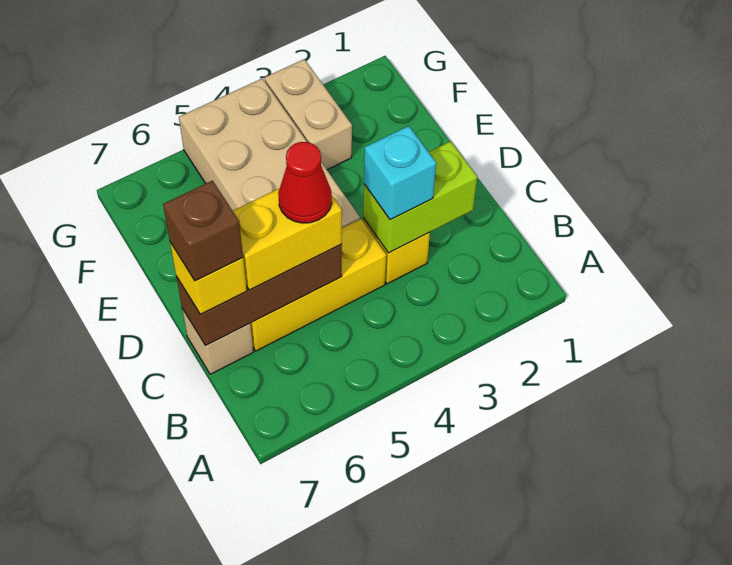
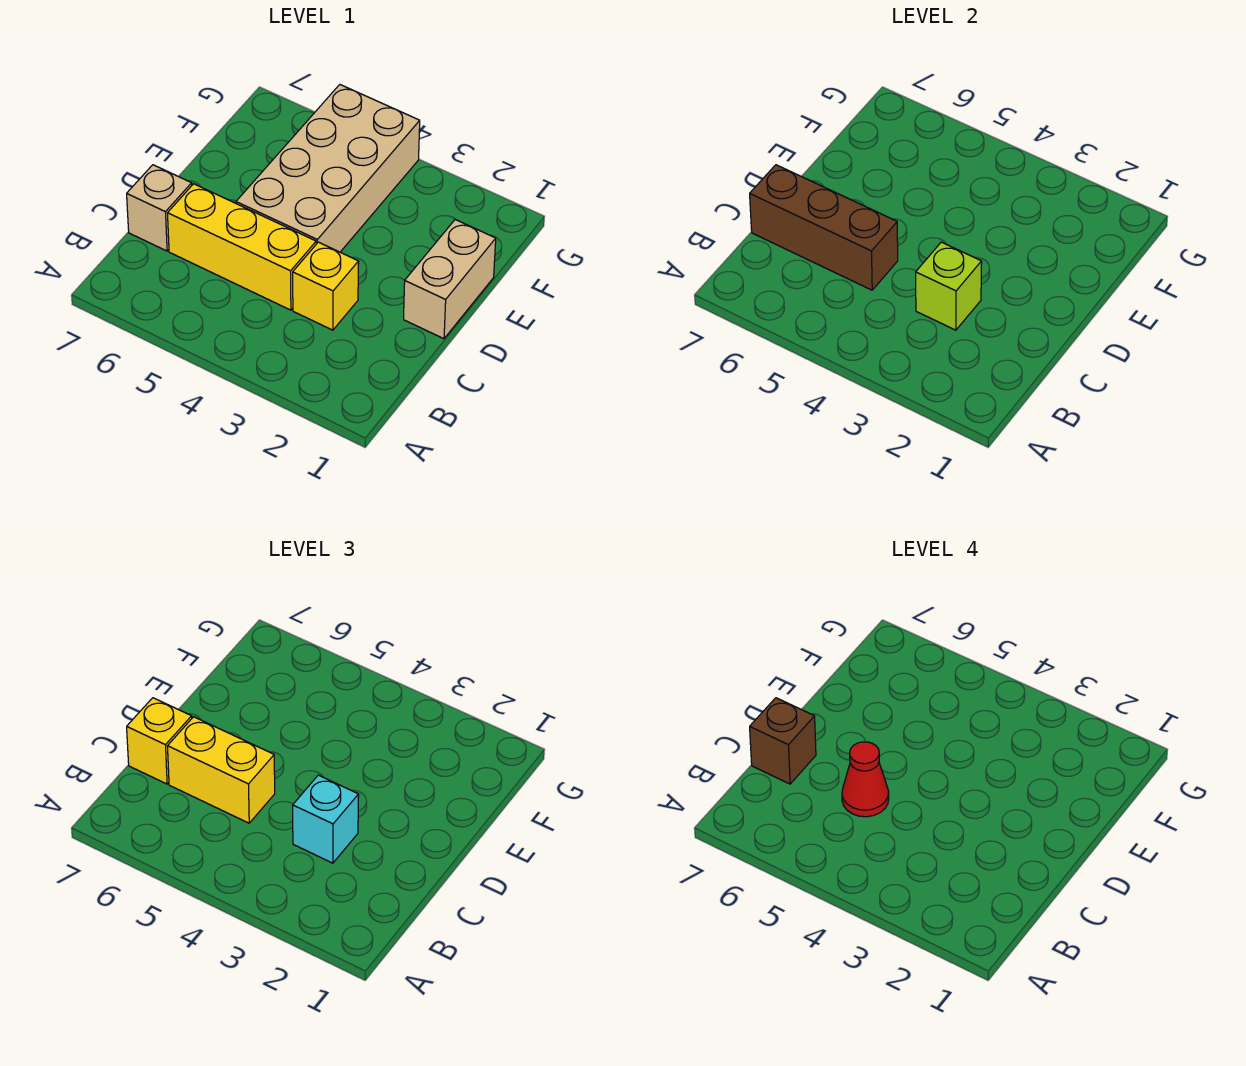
lime 1x2 brick [363,141,477,253] -> lime 1x1 brick [916,242,982,330]
tan 1x2 brick [265,59,352,170] -> tan 1x2 brick moved to [404,220,496,339]

